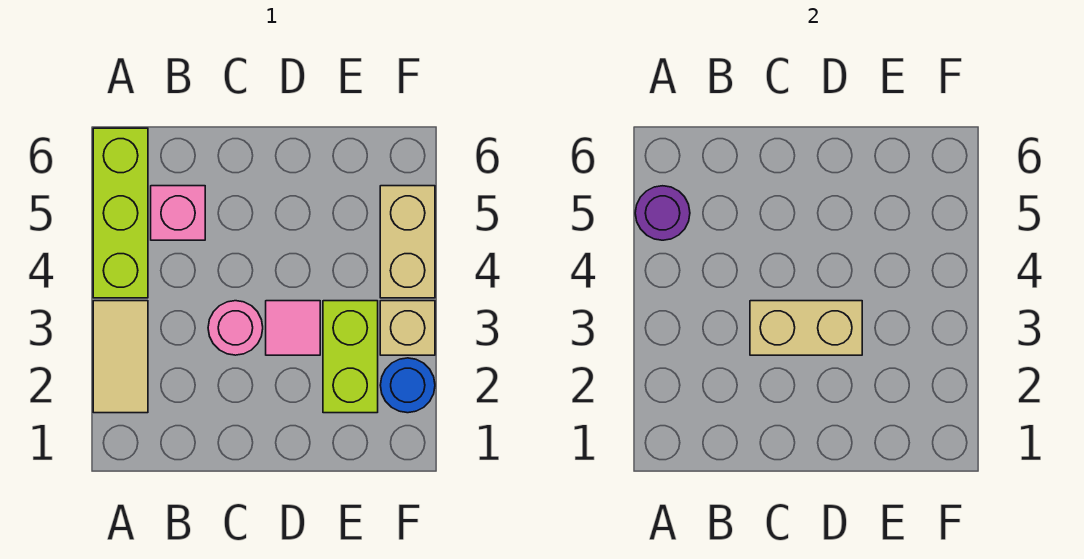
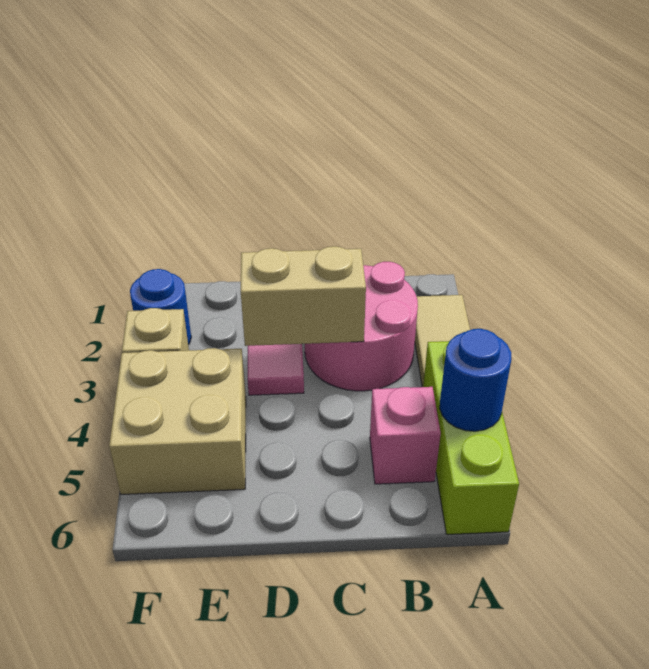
purple 1x1 round brick [635,186,690,240] -> blue 1x1 round brick [440,329,511,431]
pink 1x1 round brick [208,301,263,355] -> pink 2x2 round brick [305,262,418,391]
lime 1x2 brick [323,301,378,413] -> none
tan 1x2 brick [380,186,435,298] -> tan 2x2 brick [109,348,246,494]

